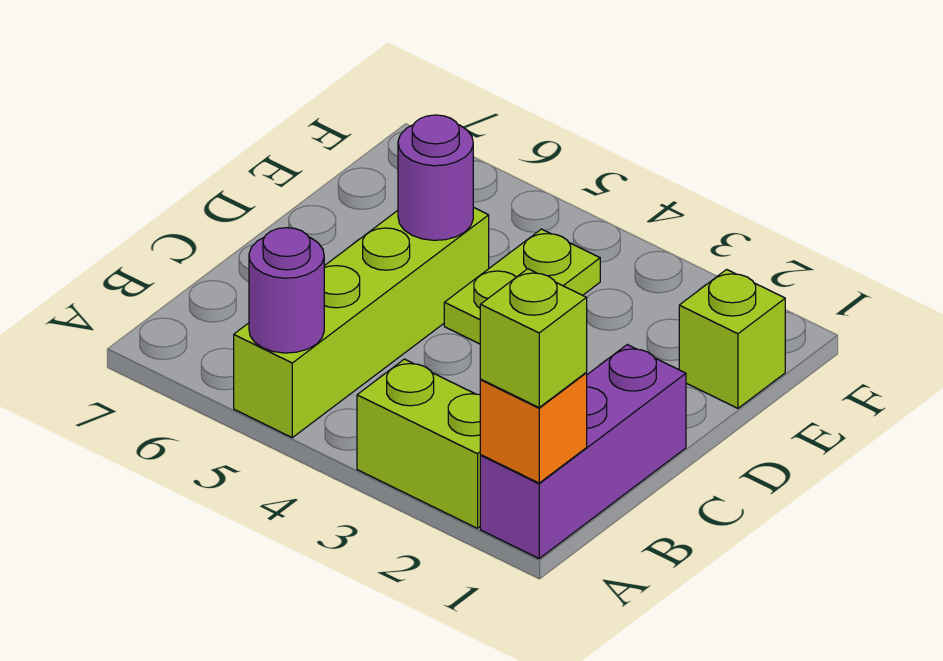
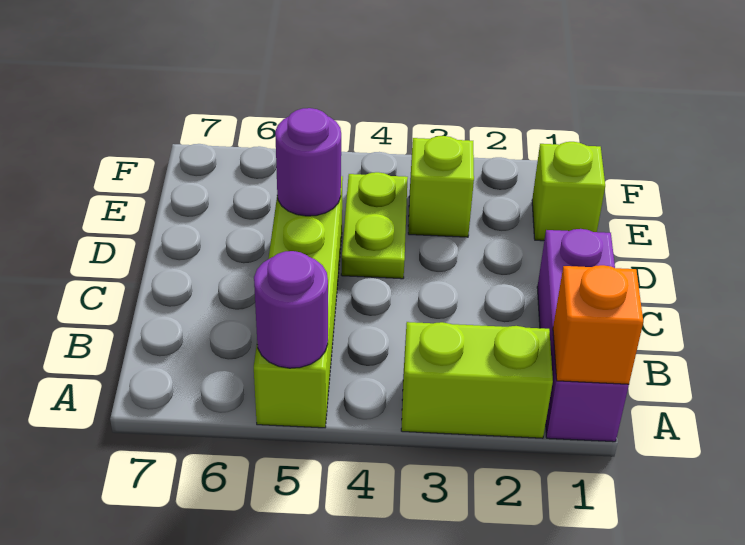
lime 1x1 brick [480,269,587,407] -> lime 1x1 brick moved to [408,136,474,237]

